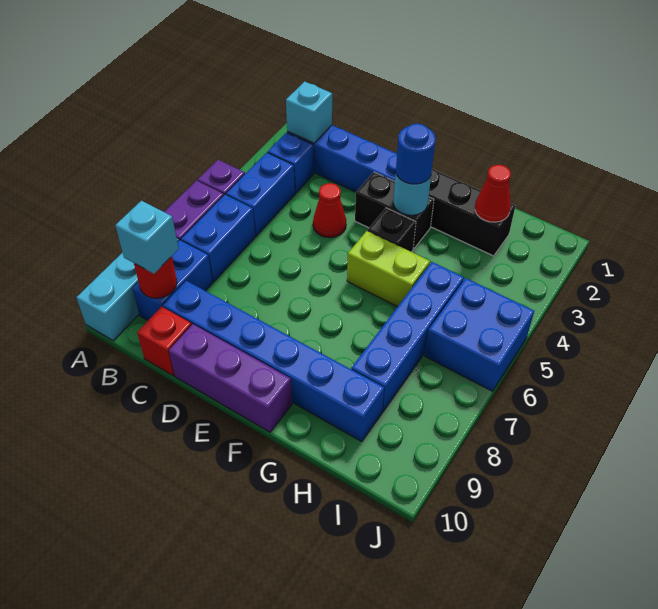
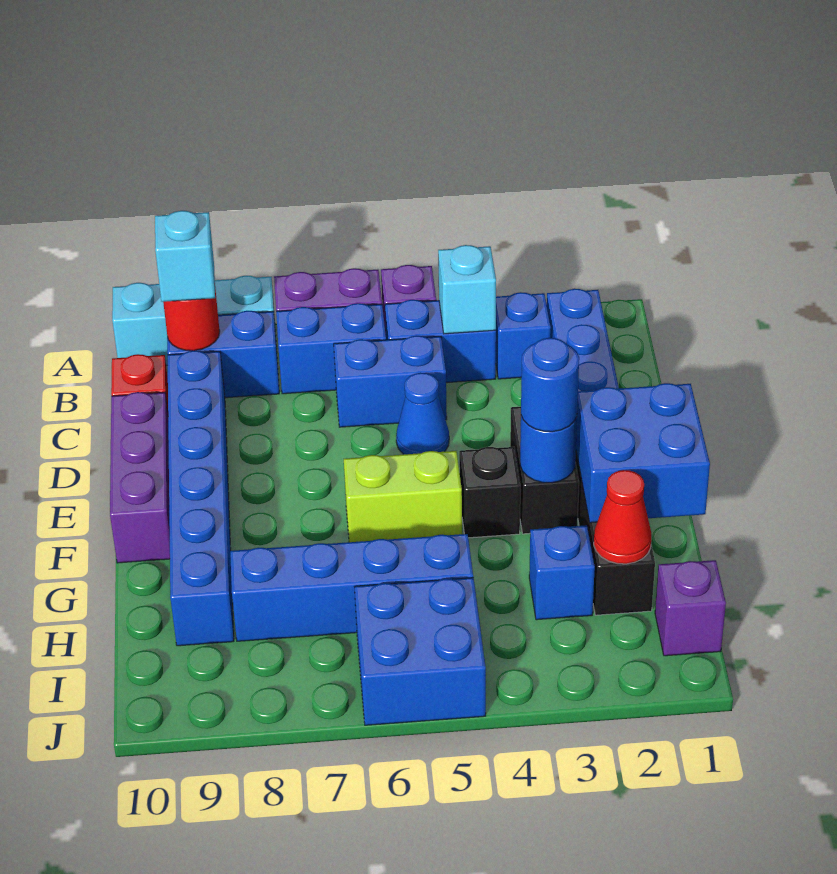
cyan 1x1 brick [286,81,332,143] -> cyan 1x1 brick moved to [438,245,496,334]
none -> blue 1x2 brick [334,336,447,427]
red 1x1 cone [313,183,346,238] -> none
none -> blue 1x1 cone [396,373,449,454]
none -> blue 2x2 brick [576,383,710,523]
cyan 1x1 round brick [393,174,431,215] -> blue 1x1 round brick [520,416,577,483]
lime 1x2 brick [347,231,430,307] -> lime 1x2 brick turned to [344,451,462,542]
none -> blue 1x1 brick [529,525,595,620]
none -> purple 1x1 brick [655,560,726,656]

